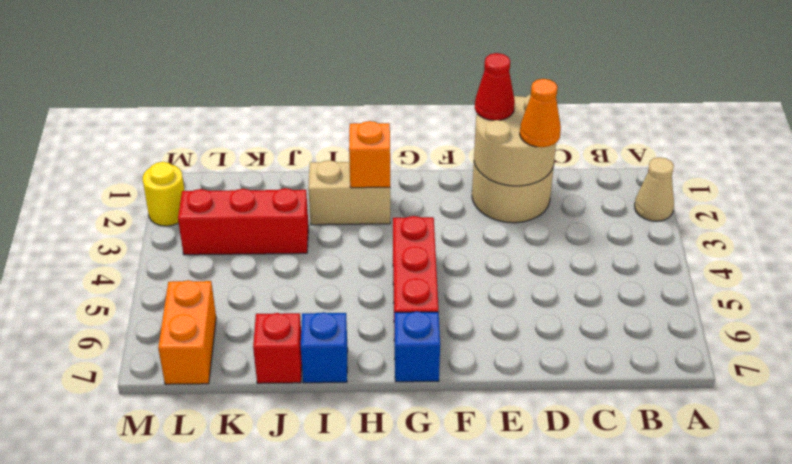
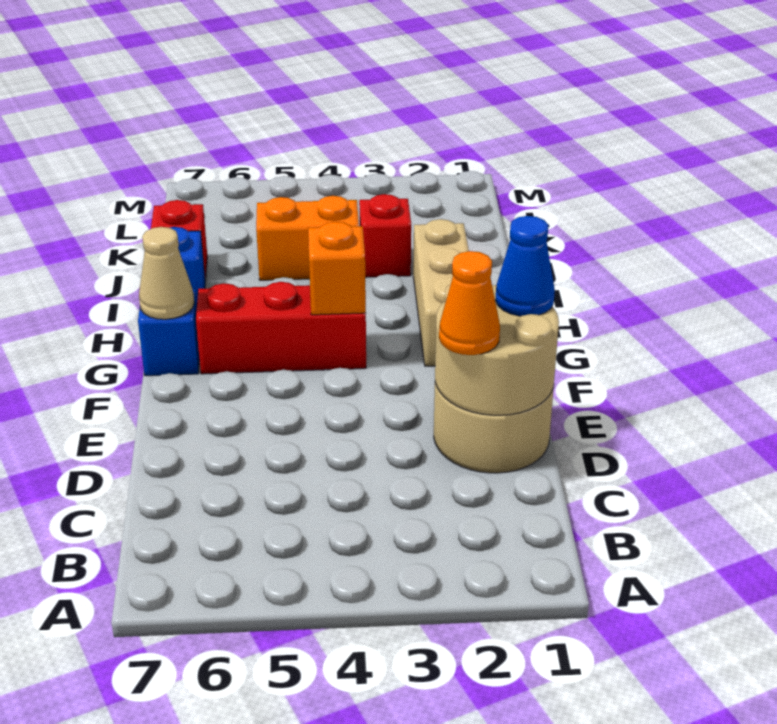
tan 1x1 cone [635,157,674,221] -> tan 1x1 cone moved to [139,227,194,319]
red 1x1 cone [475,53,515,120] -> blue 1x1 cone [495,216,555,316]
tan 1x2 brick [308,160,390,225] -> tan 1x3 brick [413,219,469,366]
orange 1x1 brick [349,121,390,188] -> orange 1x1 brick moved to [308,222,366,315]
red 1x3 brick [178,188,309,255] -> red 1x1 brick [359,194,411,277]
orange 1x2 brick [158,280,216,384] -> orange 1x2 brick moved to [256,196,359,280]
yellow 1x1 round brick [143,162,185,226] -> none

